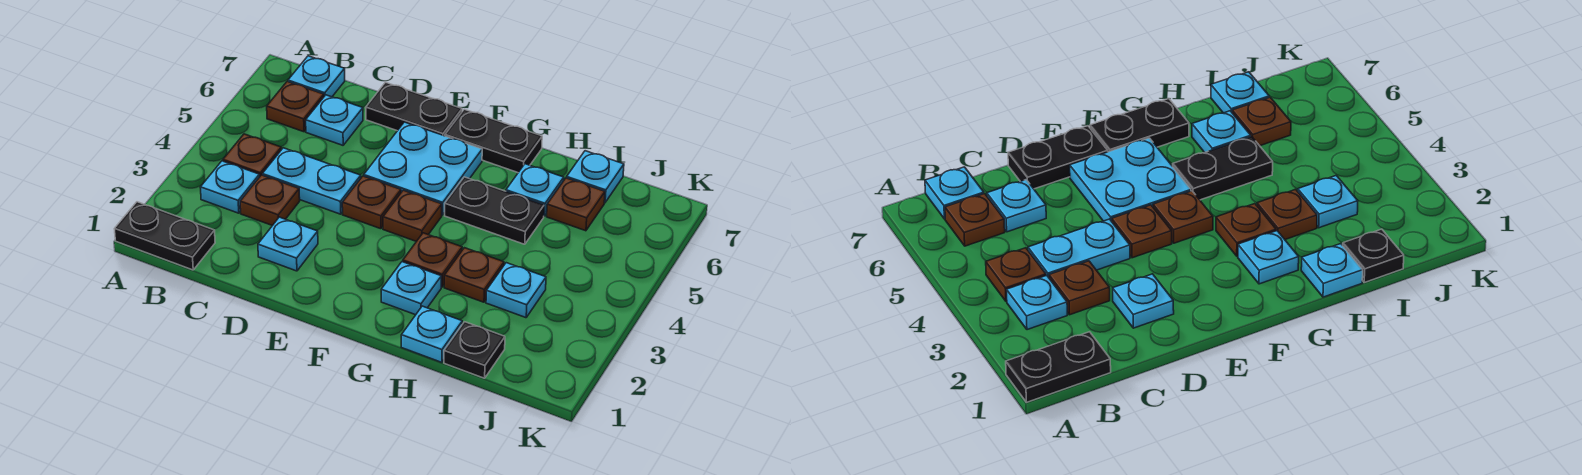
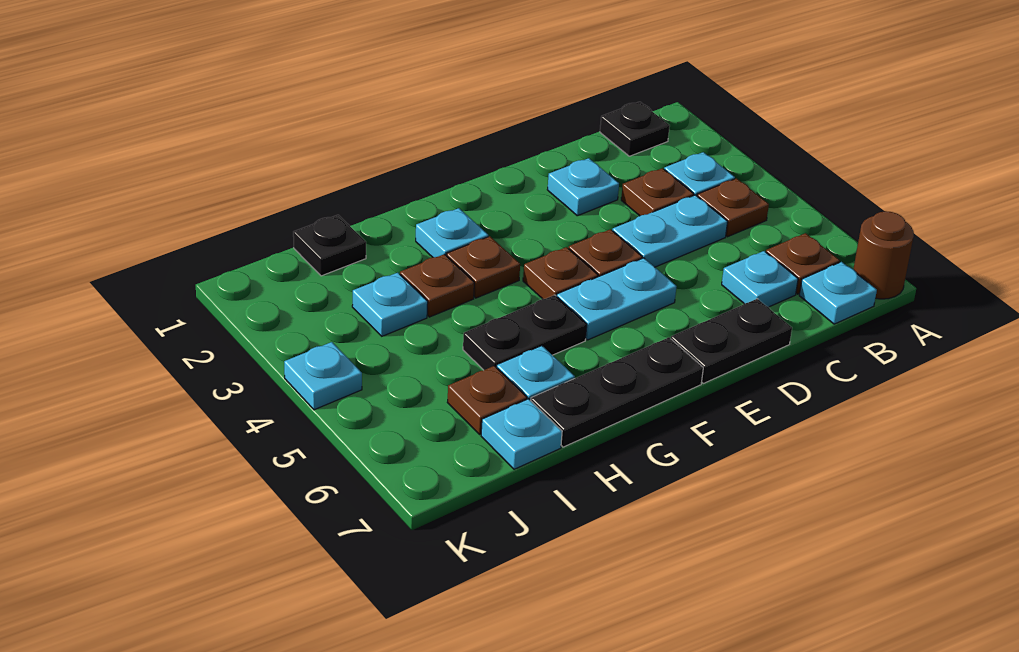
black 1x2 plate [115,202,215,270] -> black 1x1 plate [600,102,670,156]
none -> brown 1x1 round brick [854,211,914,299]
cyan 2x2 plate [364,122,482,215] -> cyan 1x2 plate [557,258,677,340]
black 1x2 plate [445,109,542,173] -> black 1x3 plate [531,337,703,447]
cyan 1x1 plate [401,306,462,362] -> cyan 1x1 plate moved to [284,342,362,410]

